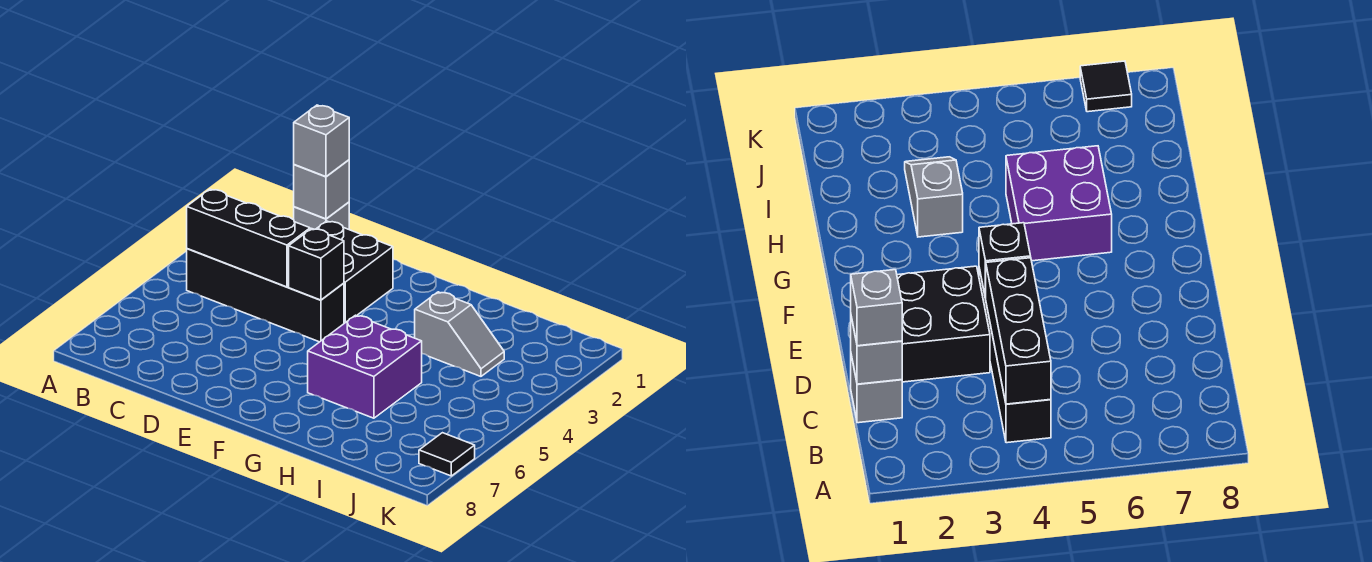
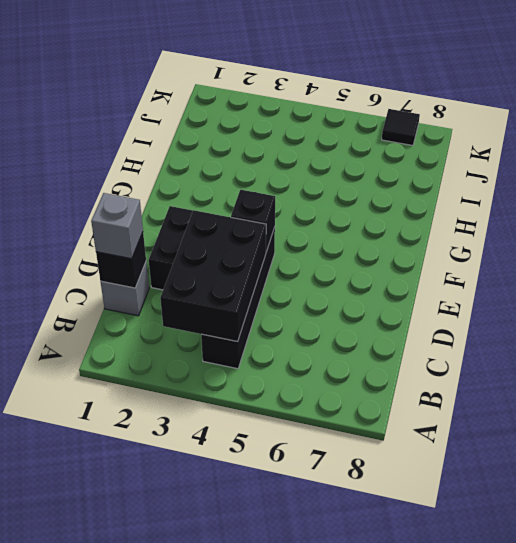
black 1x3 brick [187,189,310,287] -> black 2x3 brick [160,210,266,342]
grey 1x1 brick [294,160,349,219] -> black 1x1 brick [96,232,146,288]
purple 2x2 brick [308,315,422,418] -> none
grey 1x2 slope [415,292,504,376] -> none

